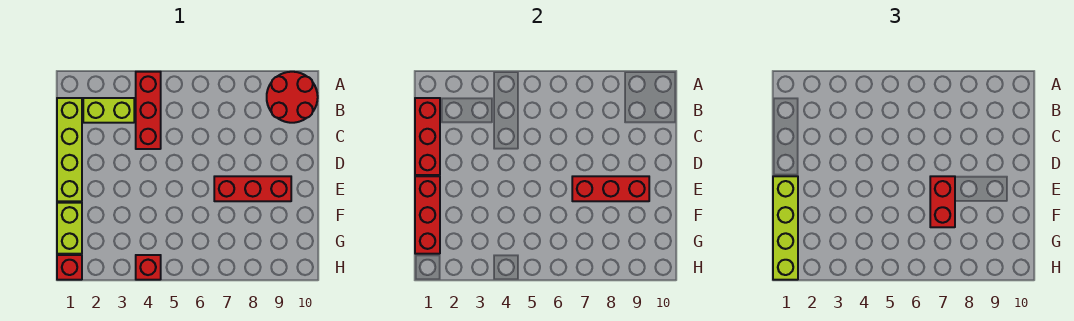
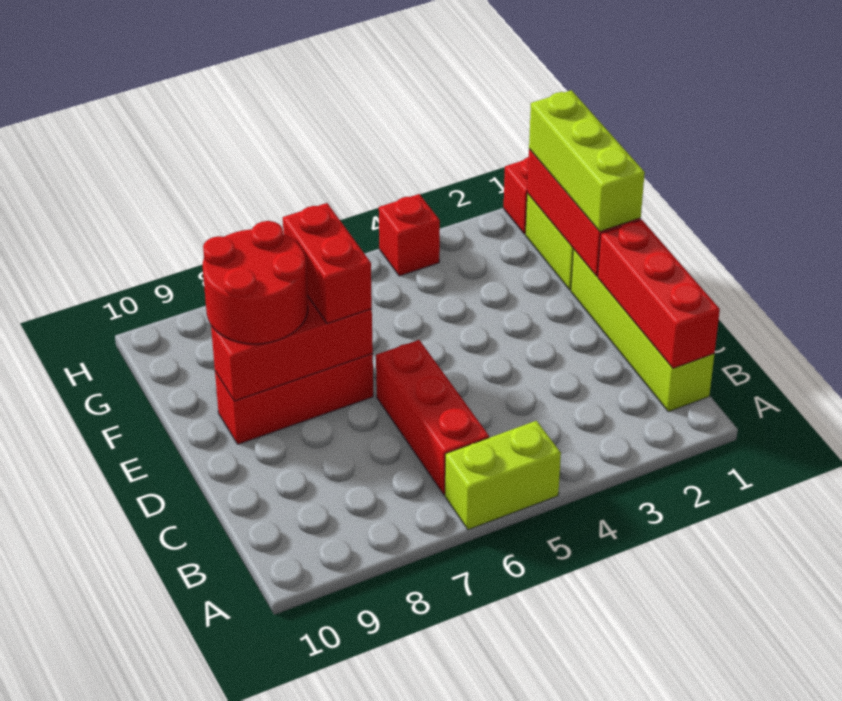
red 1x3 brick [136,72,161,149] -> red 1x3 brick moved to [376,340,489,495]
red 2x2 round brick [267,72,318,123] -> red 2x2 round brick moved to [203,221,308,344]
lime 1x2 brick [83,98,134,123] -> lime 1x2 brick moved to [445,421,561,530]
lime 1x4 brick [773,176,798,280] -> lime 1x3 brick [529,90,645,232]

